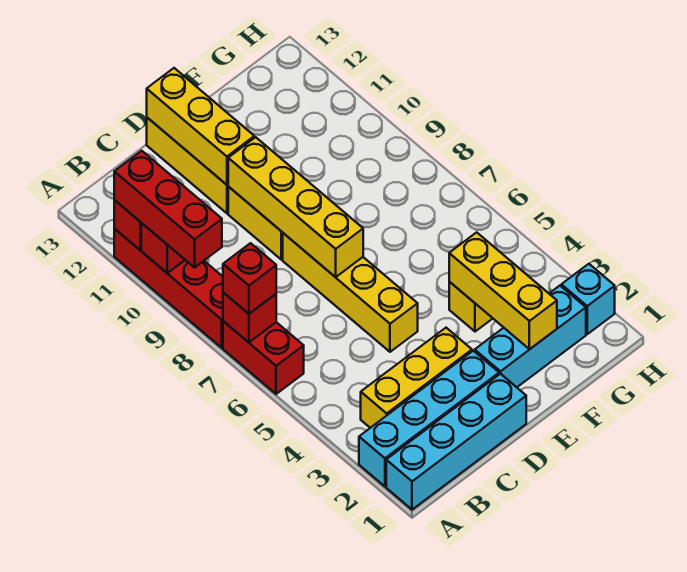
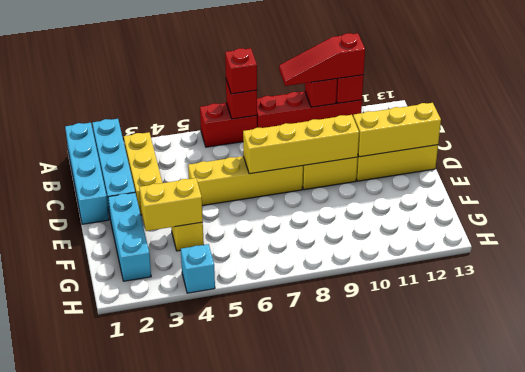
red 1x3 brick [114,151,222,267] -> red 1x3 slope [279,33,365,86]
yellow 1x3 brick [449,232,557,349] -> yellow 1x2 brick [139,178,203,231]
cyan 1x1 brick [561,264,615,334] -> cyan 1x1 brick moved to [181,244,215,293]

